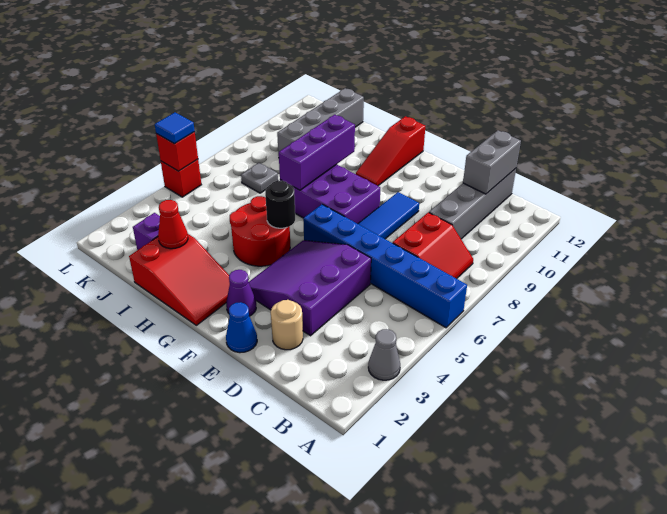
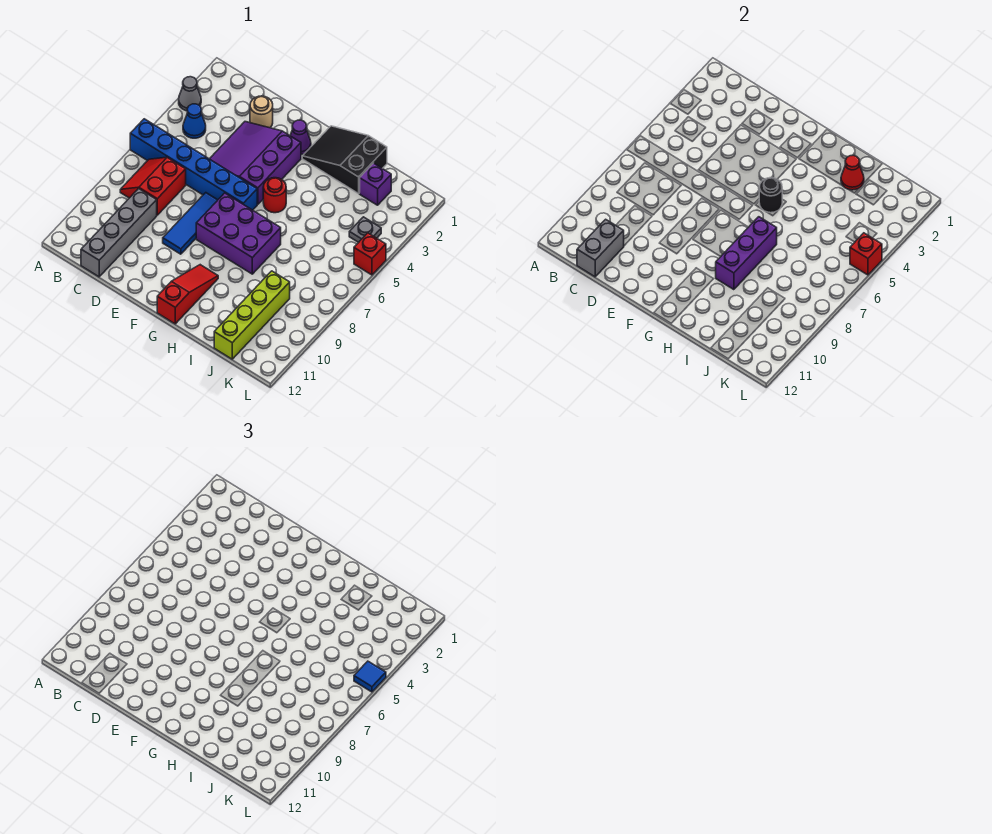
purple 3x3 slope [249,240,371,336] -> purple 3x3 slope turned to [210,122,301,204]
blue 1x1 cone [226,302,257,353] -> blue 1x1 cone moved to [183,104,206,138]
red 2x3 slope [129,234,230,325] -> black 2x3 slope [302,126,387,193]
red 2x2 round brick [230,196,290,266] -> red 1x1 round brick [263,178,286,213]
grey 1x1 plate [241,163,278,193] -> grey 1x1 plate moved to [349,217,381,242]
grey 1x4 brick [277,88,364,155] -> lime 1x4 brick [214,271,290,359]

